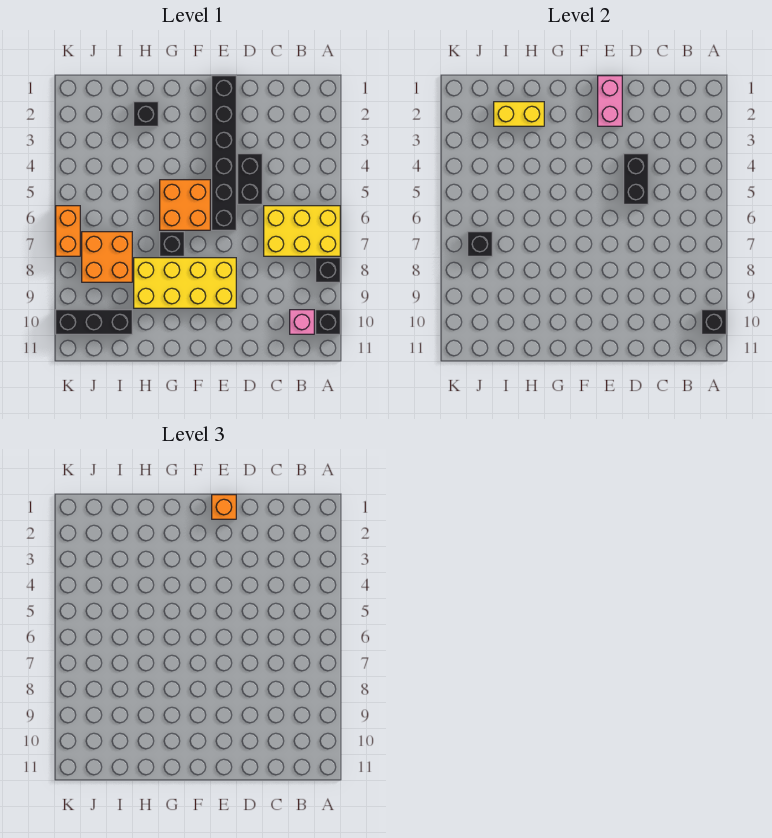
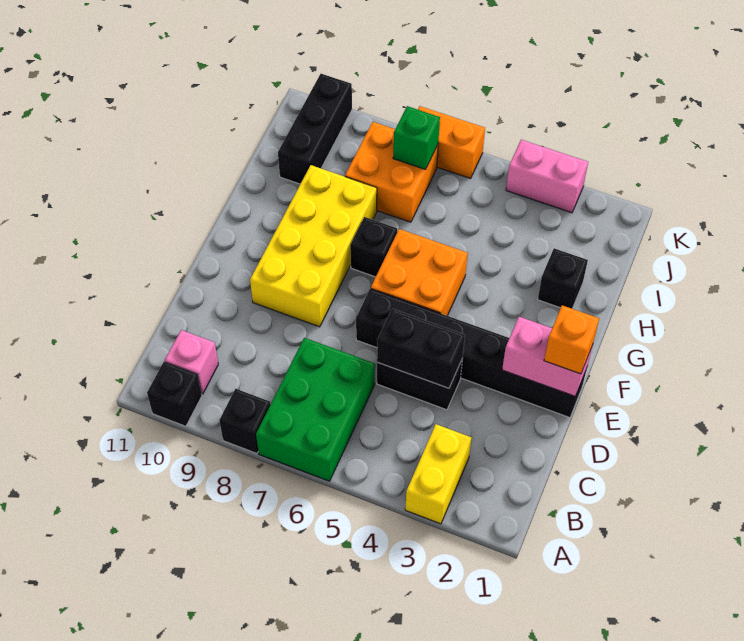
yellow 2x3 brick [264,206,340,256] -> green 2x3 brick [256,338,375,481]
black 1x1 brick [702,310,726,334] -> none
yellow 1x2 brick [494,102,544,126] -> yellow 1x2 brick moved to [405,424,471,524]
black 1x1 brick [468,232,492,256] -> green 1x1 brick [393,106,440,170]
none -> pink 1x2 brick [506,140,588,213]

